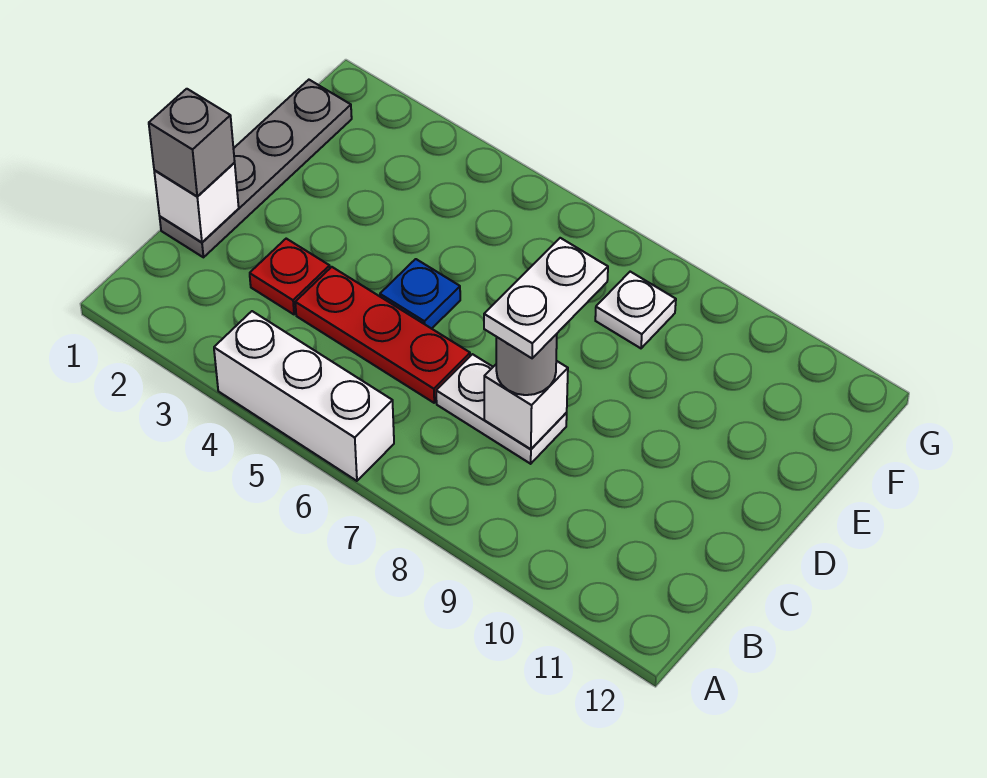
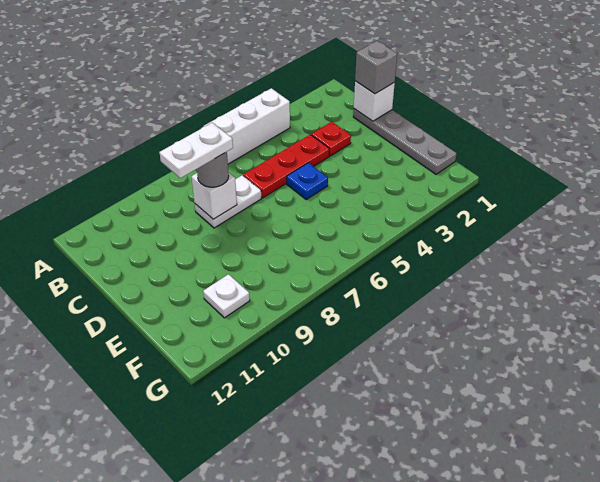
white 1x2 plate [484,238,608,358] -> white 1x2 plate turned to [159,123,233,178]
white 1x1 plate [595,272,676,348] -> white 1x1 plate moved to [203,274,250,318]

